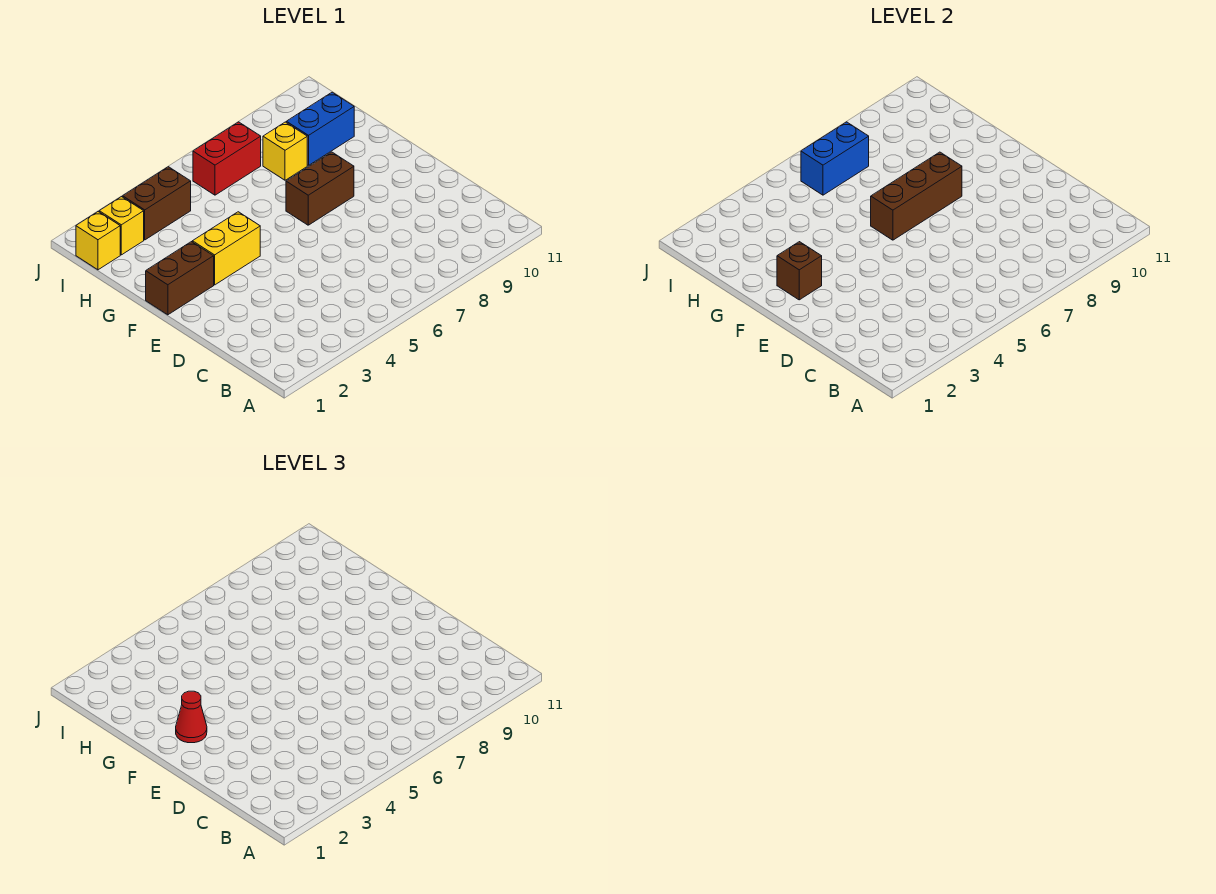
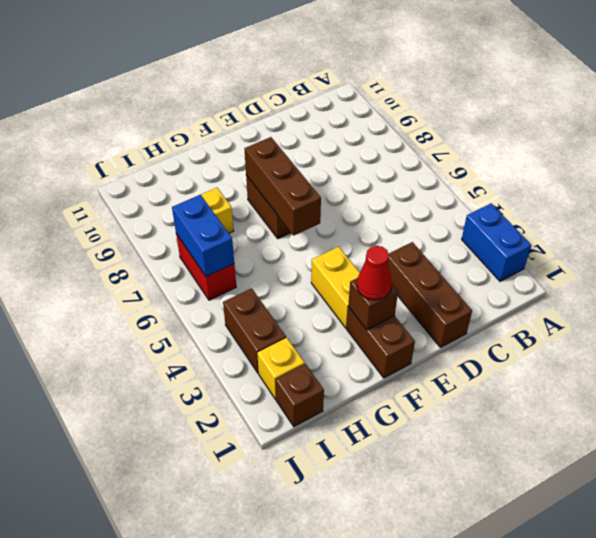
none -> brown 1x3 brick [388,242,472,347]
blue 1x2 brick [286,92,354,165] -> blue 1x2 brick moved to [462,203,531,281]
yellow 1x1 brick [76,212,120,270] -> brown 1x1 brick [276,364,324,427]

